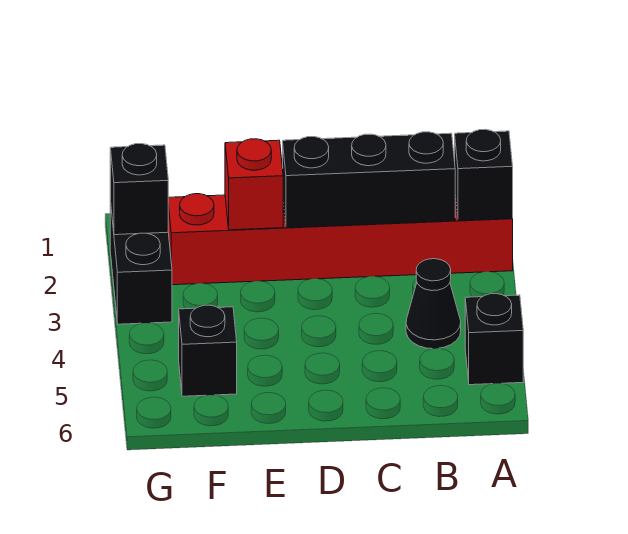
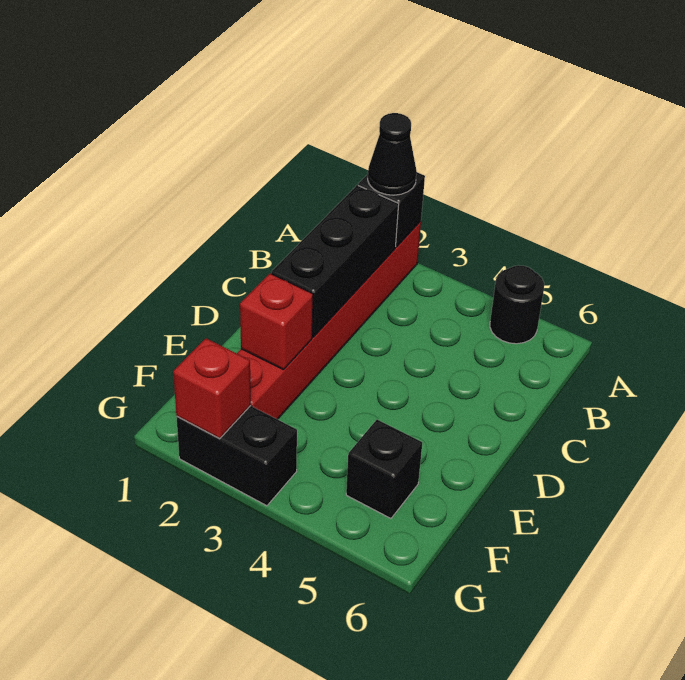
black 1x1 brick [465,294,523,385] -> black 1x1 round brick [490,265,544,344]
black 1x1 cone [406,259,461,349] -> black 1x1 cone moved to [368,113,417,195]
black 1x1 brick [110,144,168,235] -> red 1x1 brick [173,338,251,439]

